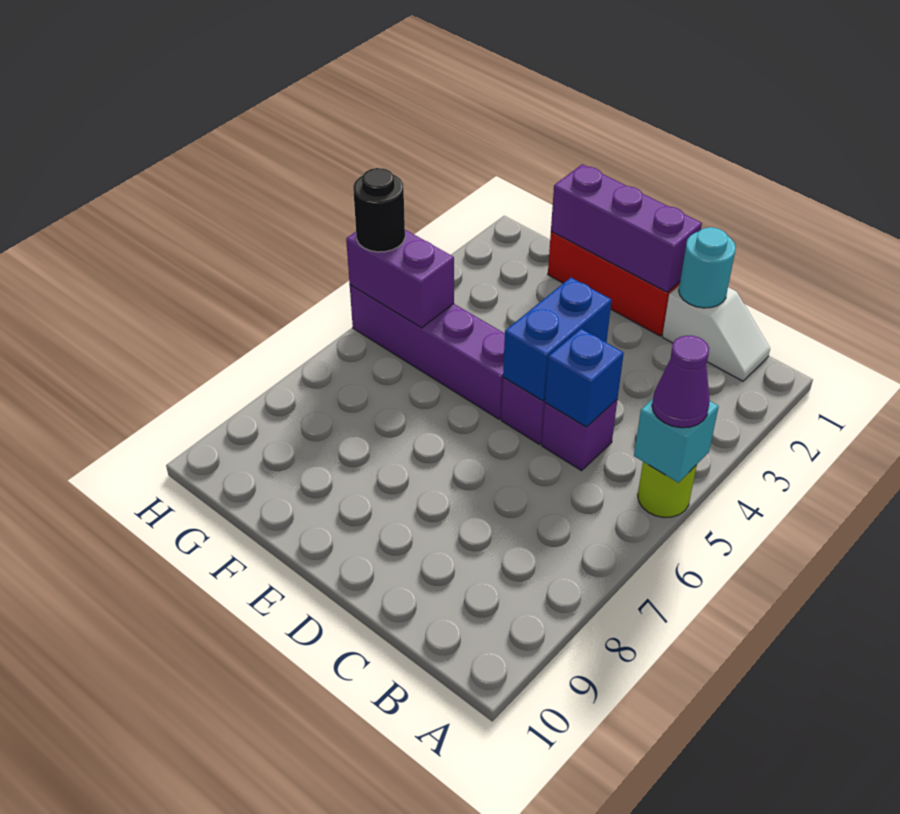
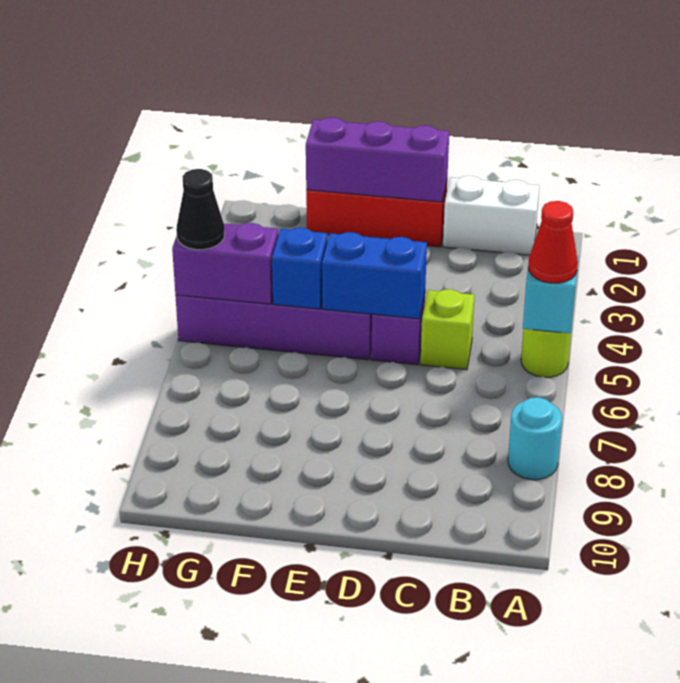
purple 1x1 cone [652,336,710,428] -> red 1x1 cone [528,201,578,283]
white 1x2 slope [662,286,770,381] -> white 1x2 brick [443,176,539,255]
cyan 1x1 round brick [679,227,736,308] -> cyan 1x1 round brick moved to [508,397,562,480]
purple 1x1 brick [542,400,617,471] -> lime 1x1 brick [420,289,475,370]
blue 1x1 brick [545,329,624,427] -> blue 1x1 brick moved to [272,228,327,309]
blue 1x2 brick [503,278,612,401] -> blue 1x2 brick turned to [322,232,427,319]
black 1x1 round brick [353,168,405,252] -> black 1x1 cone [176,169,225,250]

